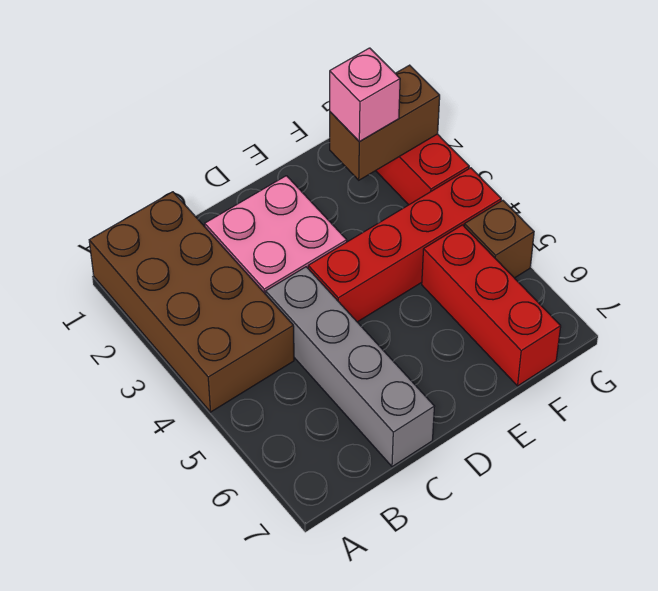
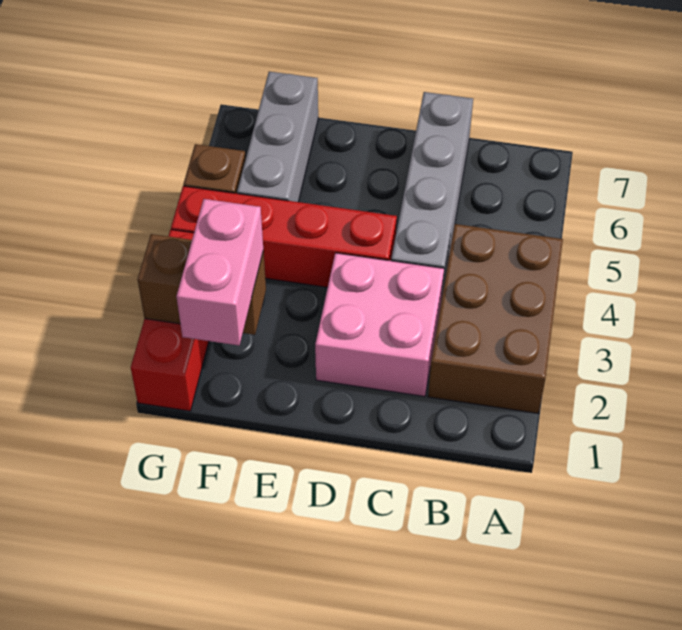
brown 2x4 brick [89,192,294,412] -> brown 2x3 brick [428,224,563,413]
pink 1x1 brick [330,48,400,142] -> pink 1x2 brick [176,199,263,345]
red 1x3 brick [422,225,561,386] -> grey 1x3 brick [237,72,318,202]

